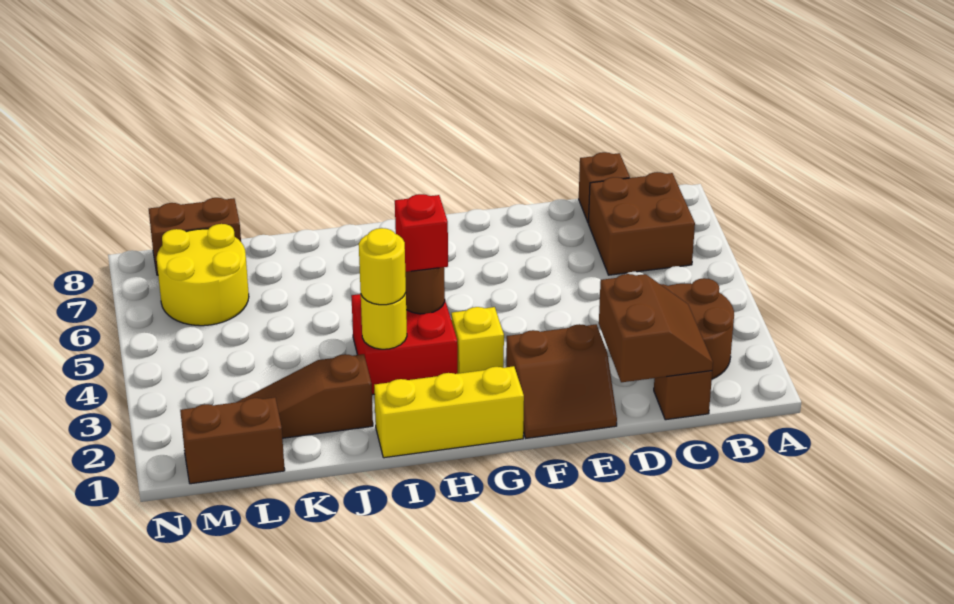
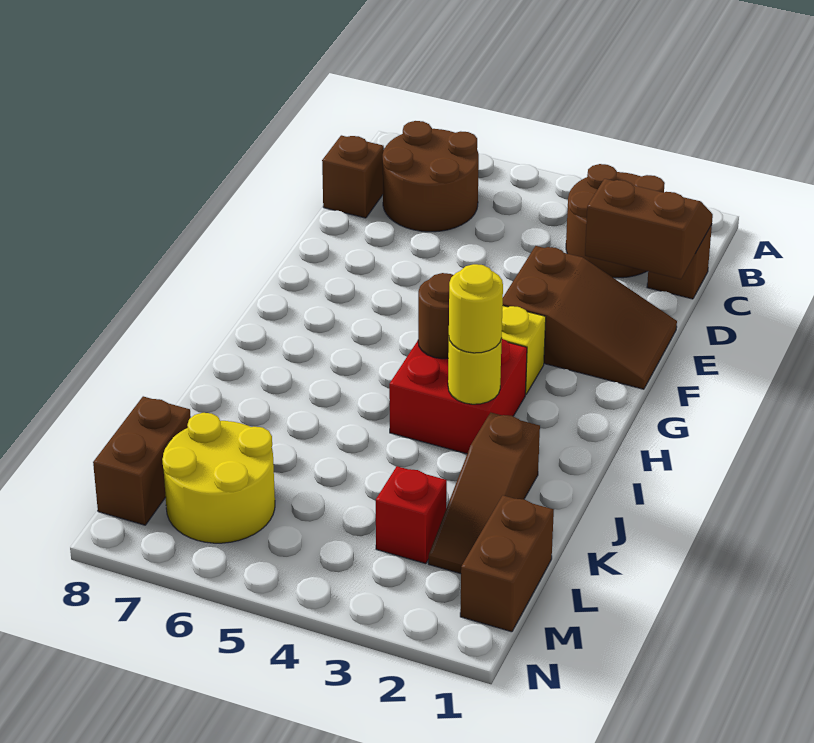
brown 2x2 brick [588,172,695,275] -> brown 2x2 round brick [383,121,479,232]
brown 2x2 slope [506,324,617,438] -> brown 2x3 slope [503,246,677,389]
yellow 1x3 brick [374,366,524,458] -> none
red 1x1 brick [395,194,448,272] -> red 1x1 brick moved to [376,466,447,564]

